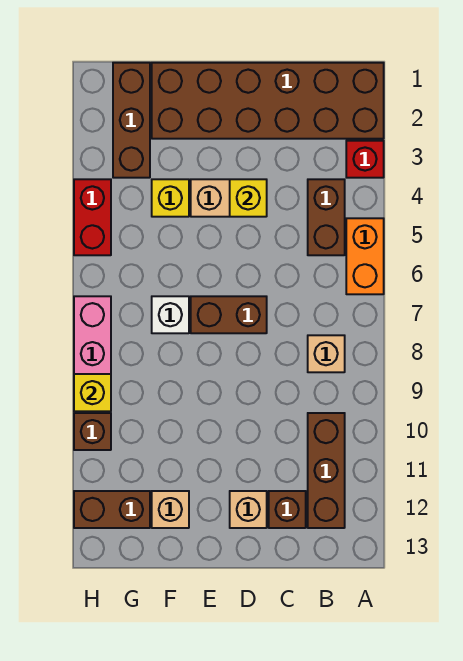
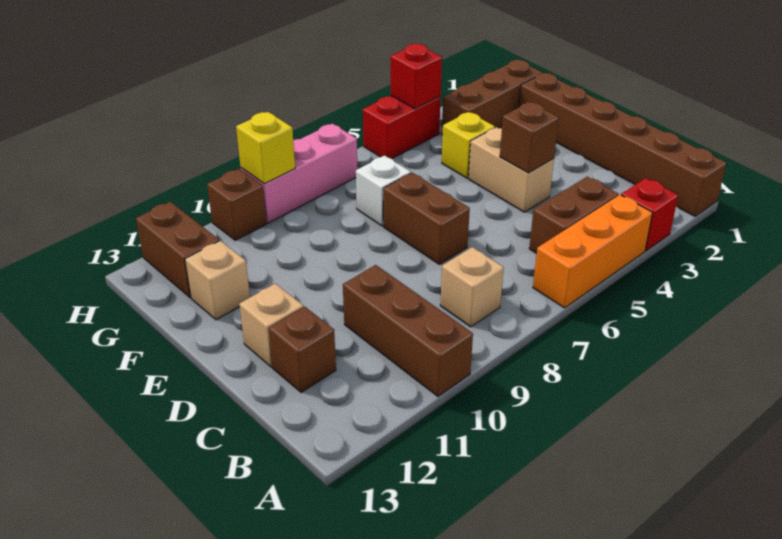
brown 2x6 brick [152,63,384,139] -> brown 1x6 brick [519,73,726,216]
orange 1x2 brick [346,218,384,294] -> orange 1x3 brick [533,195,652,308]
brown 1x3 brick [308,413,345,528] -> brown 1x3 brick turned to [343,265,473,397]
yellow 1x1 brick [230,179,267,217] -> brown 1x1 brick [500,102,559,173]
none -> red 1x1 brick [391,44,442,109]

